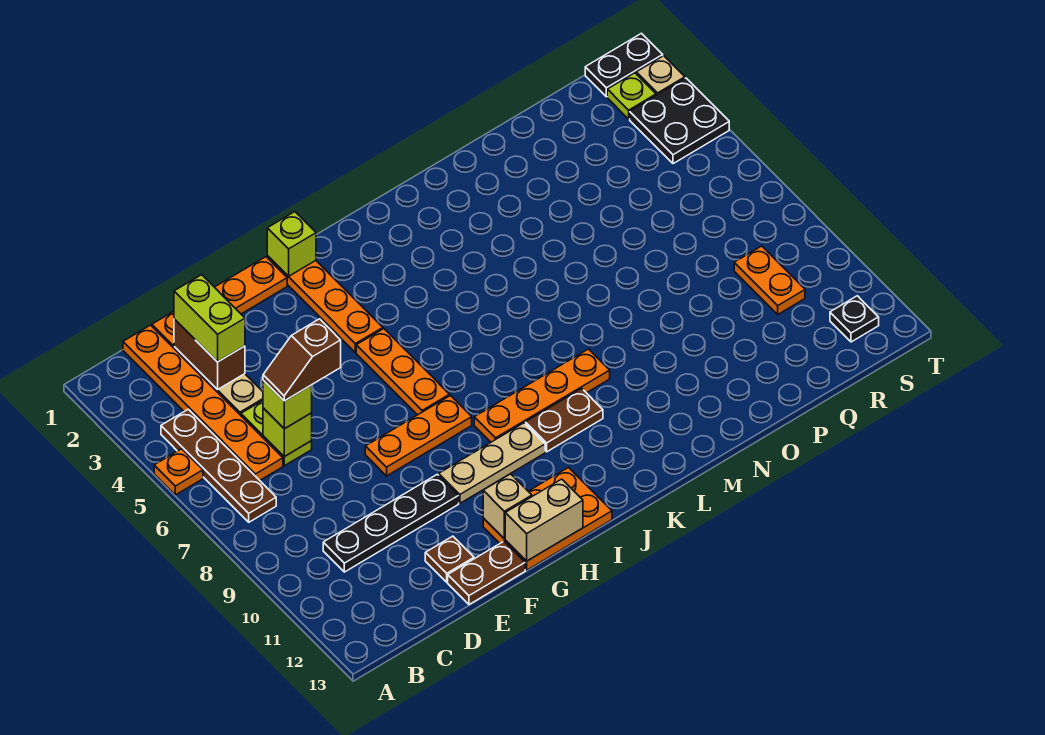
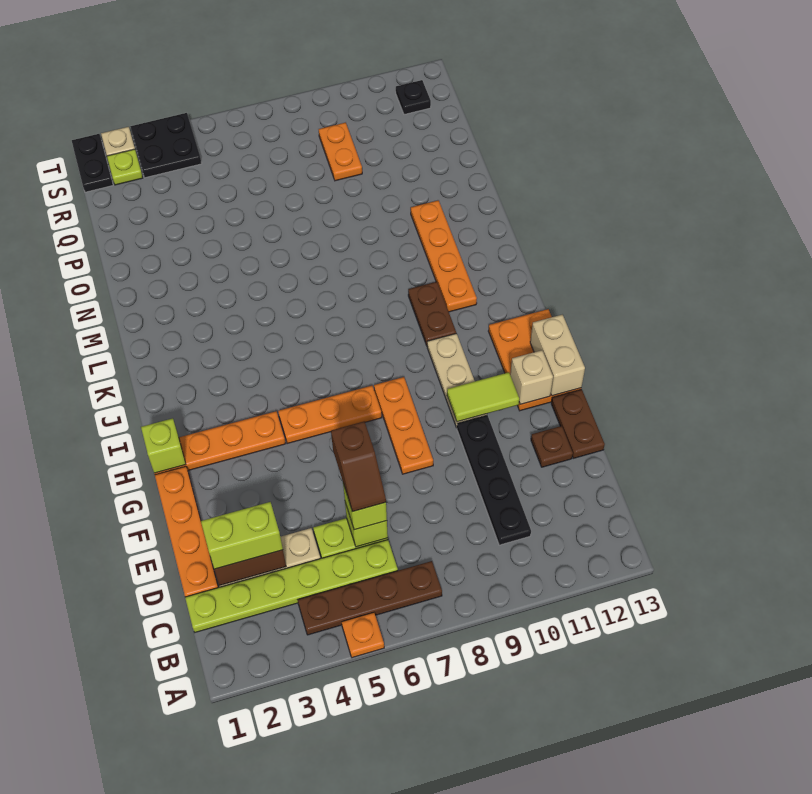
orange 1x6 plate [123,325,283,480] -> lime 1x6 plate [185,540,398,632]
none -> lime 1x2 tile [447,372,519,422]
orange 1x4 plate [474,349,610,442] -> orange 1x4 plate moved to [411,200,477,312]
orange 1x2 plate [734,246,805,314] -> orange 1x2 plate turned to [319,122,362,181]

